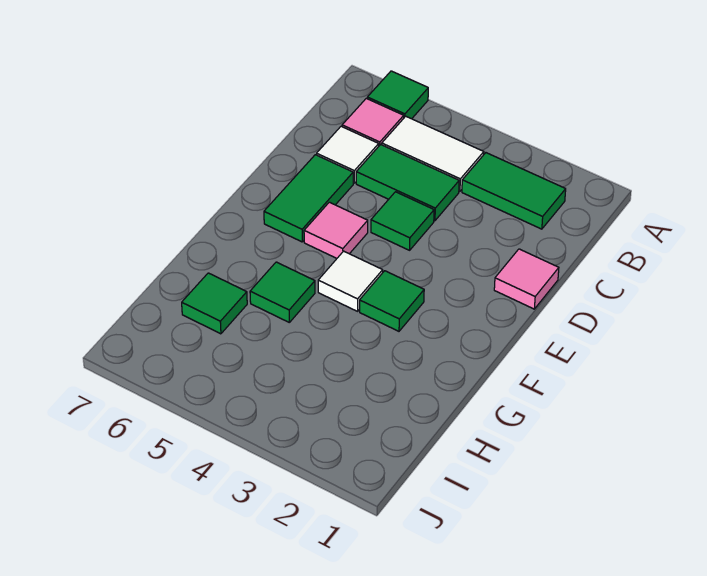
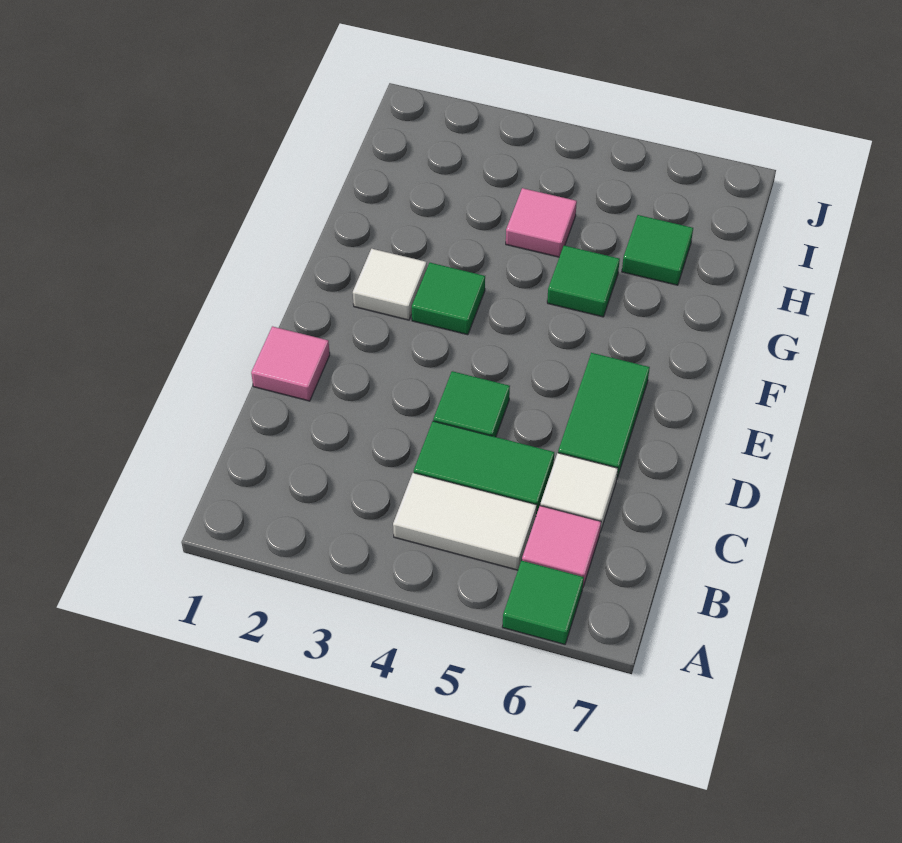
green 1x2 tile [462,153,566,229] -> none
pink 1x1 tile [304,202,368,258] -> pink 1x1 tile moved to [506,188,577,257]
white 1x1 tile [318,251,383,311] -> white 1x1 tile moved to [353,249,427,320]

